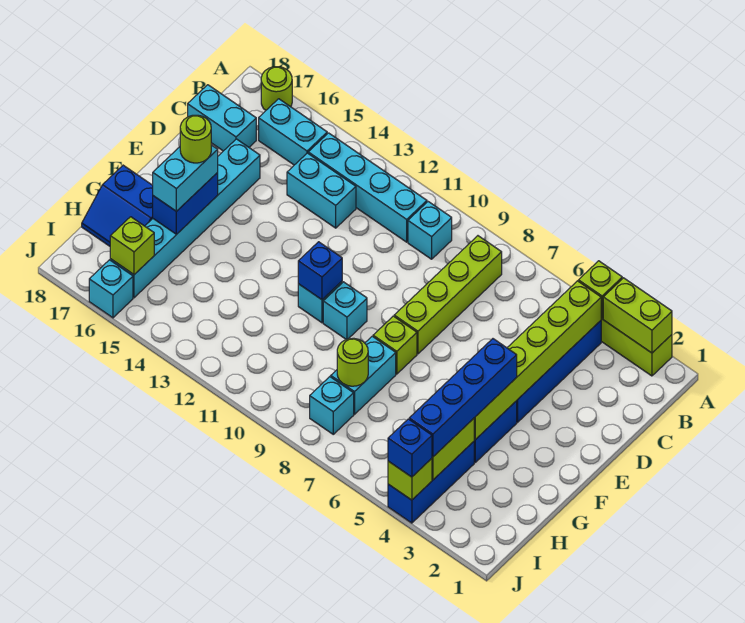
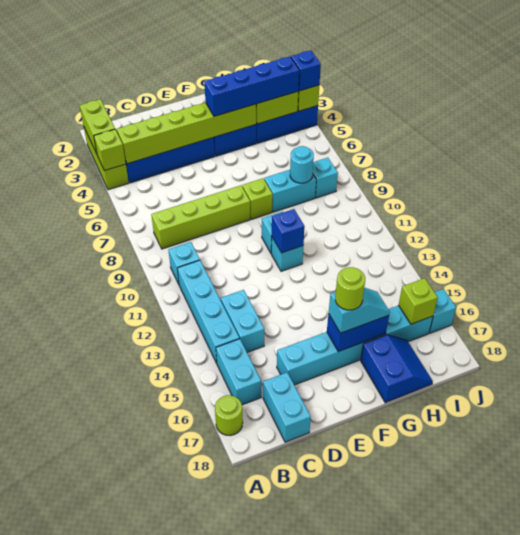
cyan 1x2 brick [153,145,218,211] -> cyan 1x2 slope [329,288,390,333]
lime 1x1 round brick [337,338,368,386] -> cyan 1x1 round brick [290,146,314,183]

